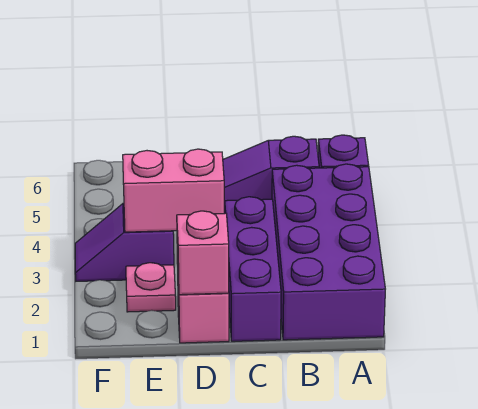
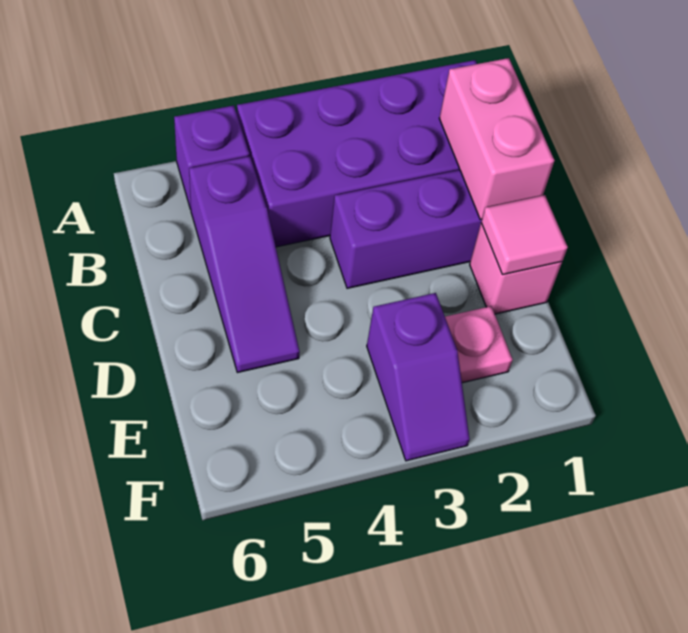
pink 1x1 brick [177,211,229,295] -> pink 1x1 tile [481,195,568,274]
pink 1x2 brick [123,149,224,232] -> pink 1x2 brick moved to [439,58,554,219]

